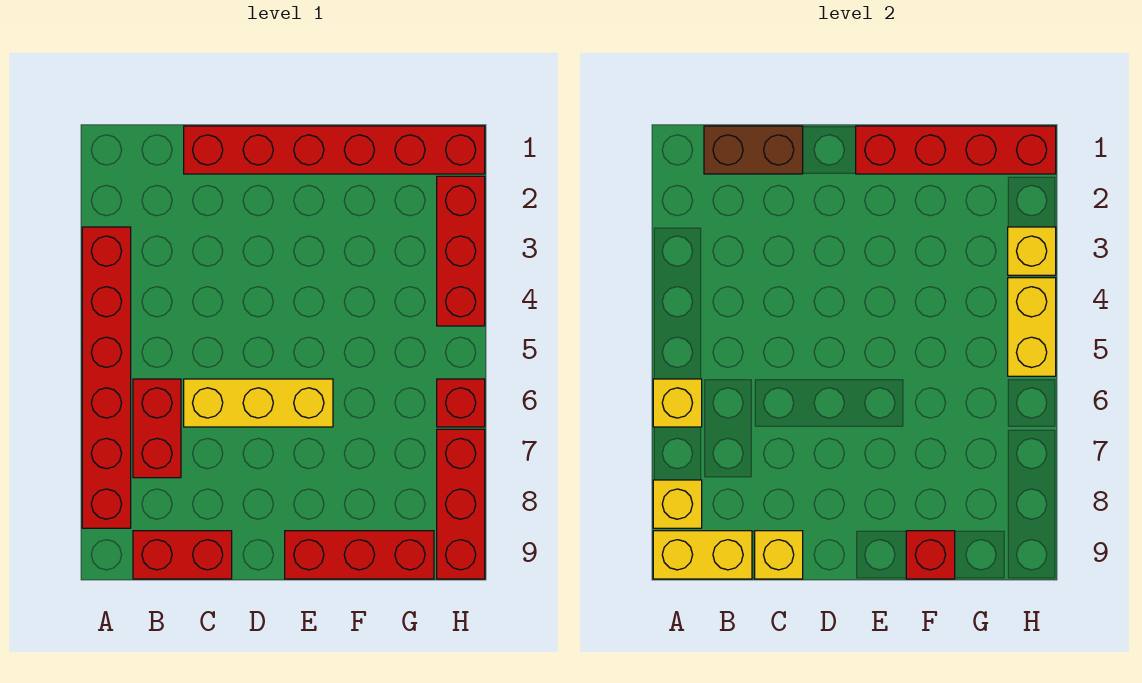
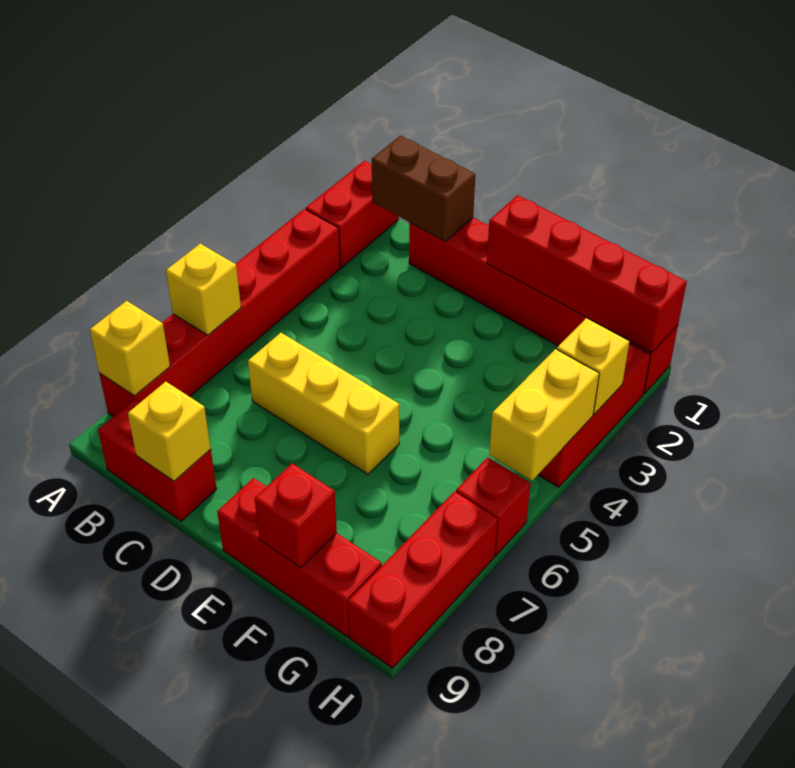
yellow 1x2 brick [653,531,752,579] -> none
red 1x2 brick [133,379,181,478] -> red 1x2 brick moved to [306,161,399,268]

